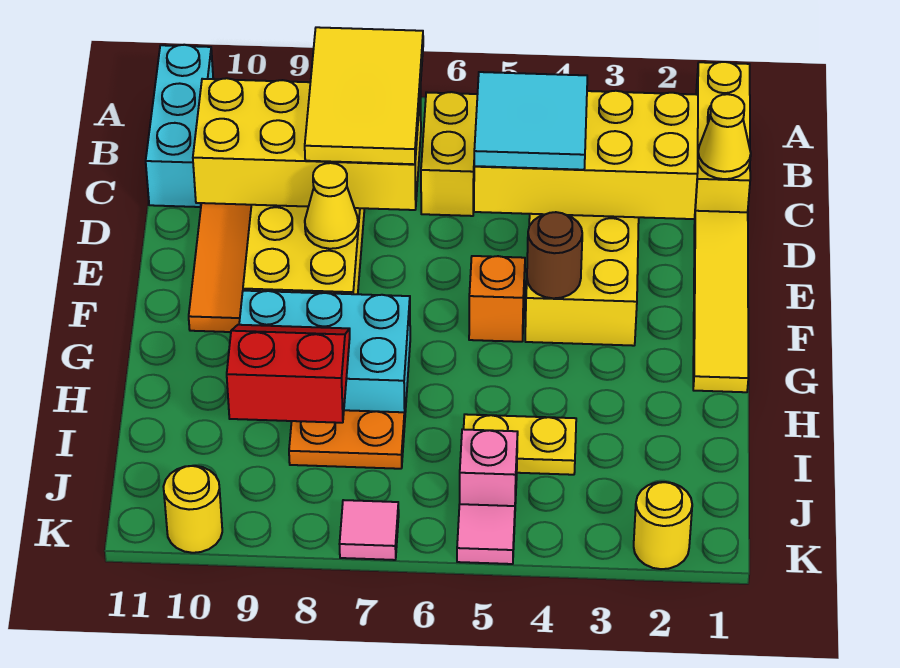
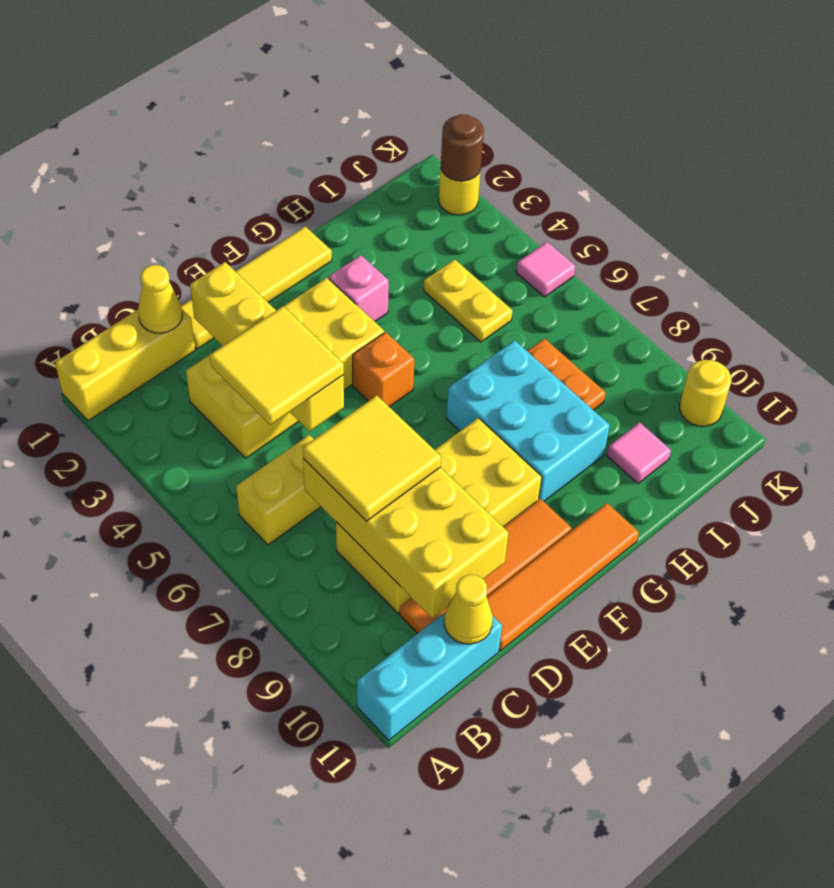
yellow 2x3 tile [305,27,423,164] -> yellow 2x2 tile [303,396,441,521]
yellow 2x4 brick [474,91,698,219] -> yellow 1x4 brick [190,262,344,431]
cyan 2x2 tile [474,72,587,170] -> yellow 2x2 tile [210,306,344,425]
none -> orange 1x4 tile [487,503,639,651]
yellow 1x1 cone [305,163,358,249] -> yellow 1x1 cone moved to [444,575,493,644]
brown 1x1 round brick [527,212,582,298] -> brown 1x1 round brick moved to [441,114,484,181]
red 2x2 slope [227,325,350,423] -> none
pink 1x1 brick [460,429,518,506] -> pink 1x1 brick moved to [329,255,389,321]
pink 1x1 tile [340,500,399,560] -> pink 1x1 tile moved to [607,422,671,483]

